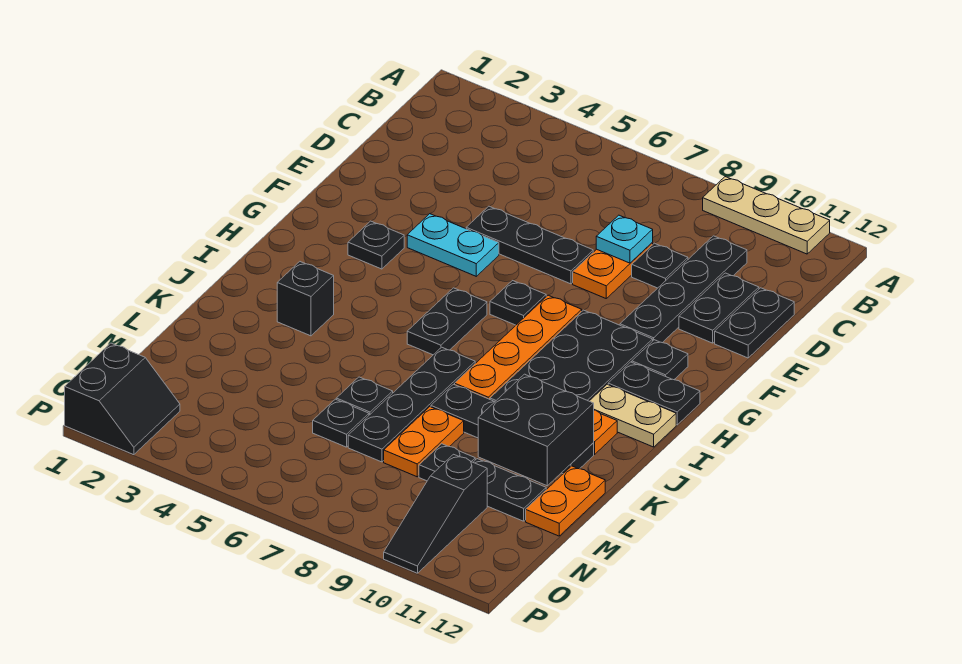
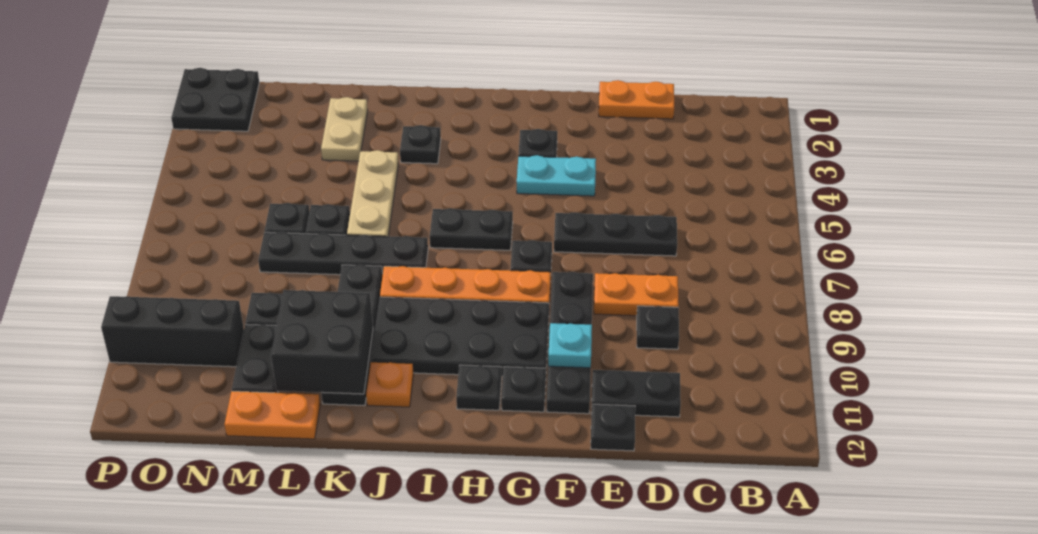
tan 1x3 plate [703,177,830,254] -> tan 1x3 plate moved to [347,150,398,236]
black 1x4 plate [620,236,747,343] -> black 1x4 plate turned to [546,272,593,414]
cyan 1x1 plate [596,215,653,263] -> cyan 1x1 plate moved to [548,323,592,368]
black 1x2 plate [715,288,794,358] -> black 1x1 plate [591,404,635,451]
black 1x3 plate [466,206,593,284] -> black 1x3 plate turned to [554,212,677,256]
cyan 1x2 plate [407,214,499,276] -> cyan 1x2 plate turned to [517,155,596,196]
black 1x2 plate [608,362,700,425] -> black 1x1 plate [456,365,502,410]
tan 1x2 plate [590,384,676,447] -> tan 1x2 plate moved to [321,97,368,161]
black 1x1 brick [277,262,334,336] -> black 1x1 plate [400,125,441,164]
orange 1x2 plate [384,407,464,477] -> orange 1x2 plate moved to [599,80,674,119]
black 1x3 slope [384,454,487,573] -> black 1x3 brick [101,296,244,367]
black 2x2 slope [65,343,180,455] -> black 2x2 plate [171,68,259,131]

